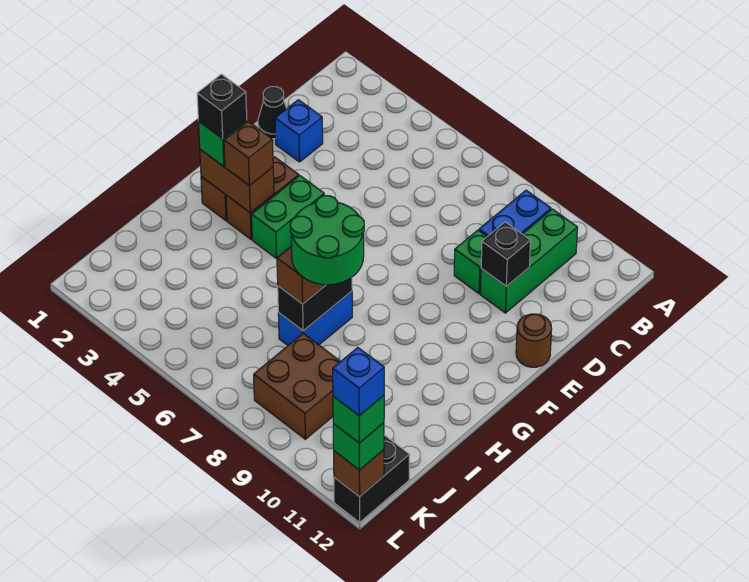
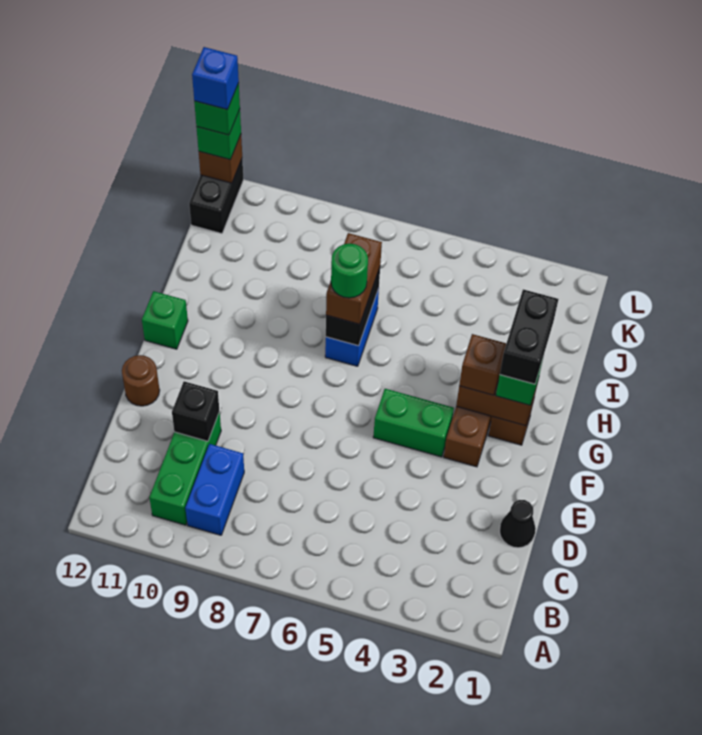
blue 1x1 brick [275,100,323,162] -> none
green 1x1 brick [454,230,487,294] -> green 1x1 brick moved to [142,291,188,349]
green 1x2 brick [252,176,324,259] -> green 1x2 brick turned to [373,389,454,457]
black 1x1 brick [197,74,247,139] -> black 1x2 brick [500,289,558,384]
green 2x2 round brick [290,196,364,285] -> green 1x1 round brick [331,244,368,298]
brown 2x2 brick [254,333,341,439] -> none

